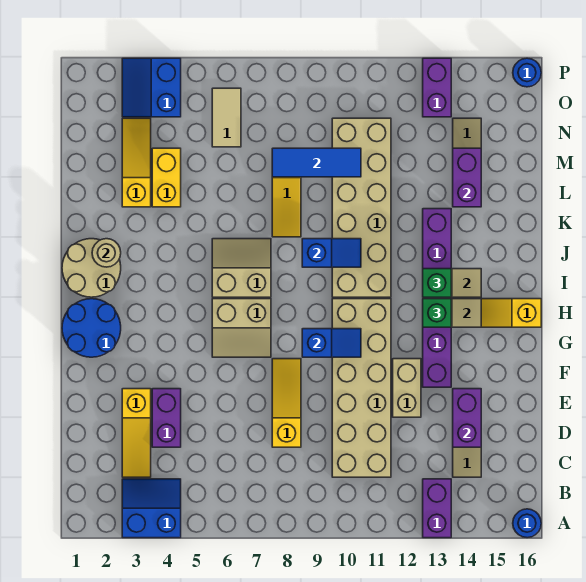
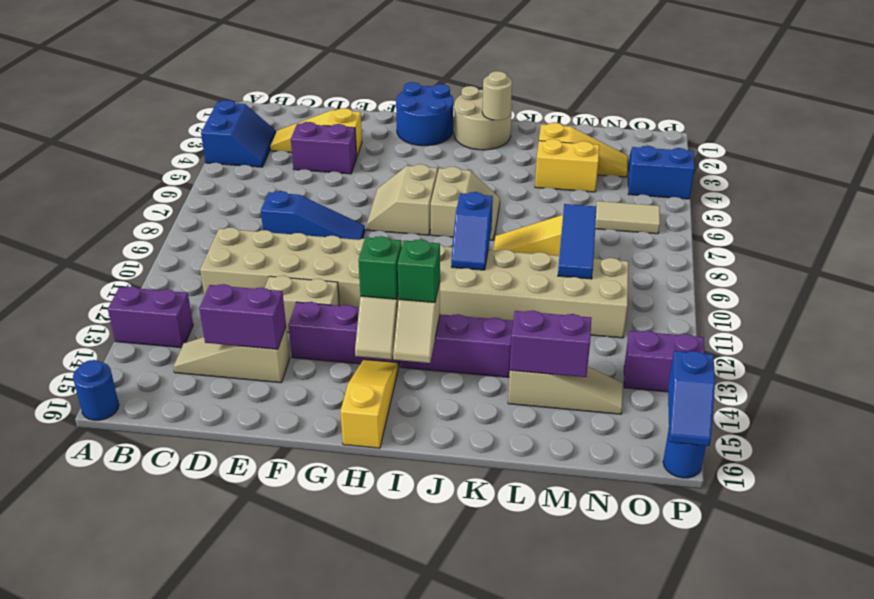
yellow 1x3 slope [272,359,301,447] -> blue 1x3 slope [261,191,365,240]
blue 1x2 slope [302,329,361,357] -> blue 1x2 slope moved to [668,351,715,446]

